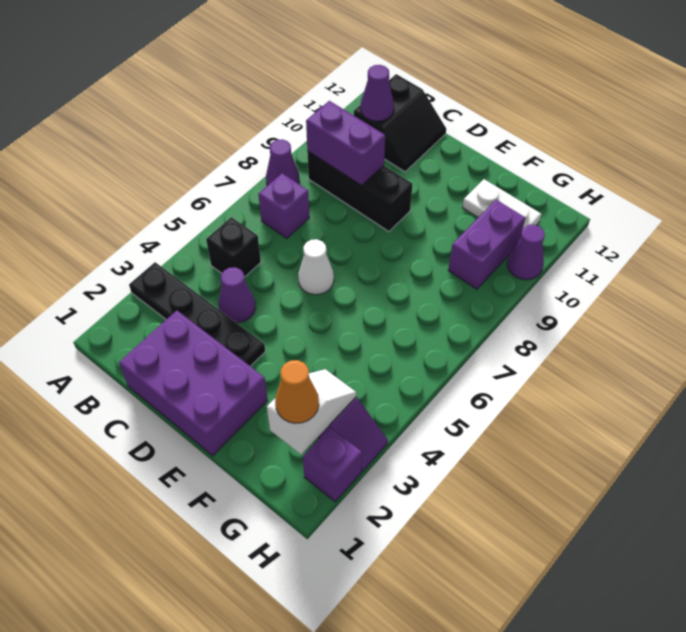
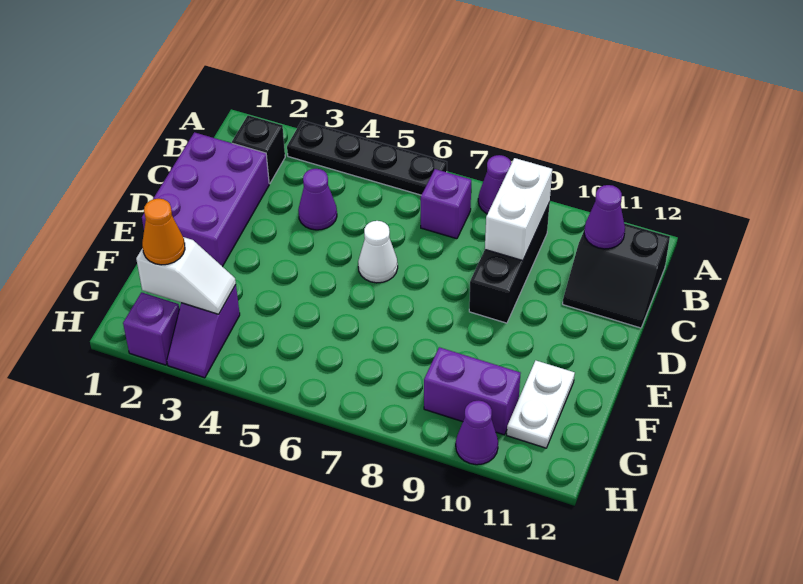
black 1x4 plate [129,262,265,366] -> black 1x4 plate turned to [287,120,447,195]
black 1x1 brick [206,217,261,277] -> black 1x1 brick moved to [232,115,285,184]
purple 1x2 brick [306,101,385,185] -> white 1x2 brick [485,158,552,261]

